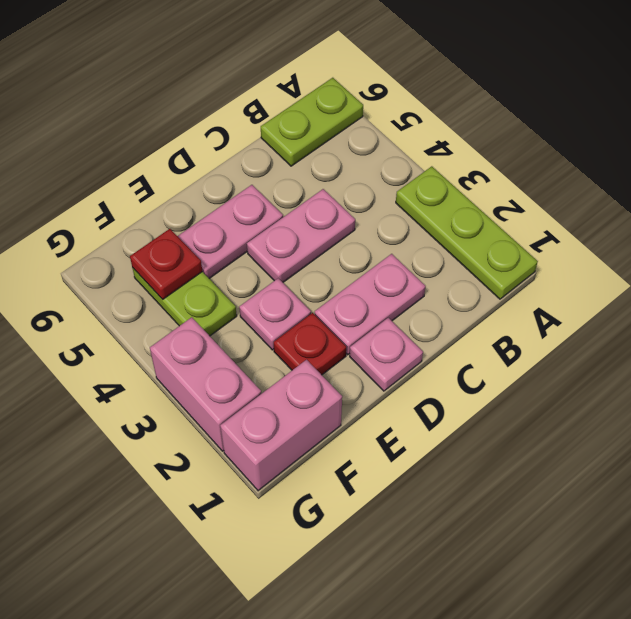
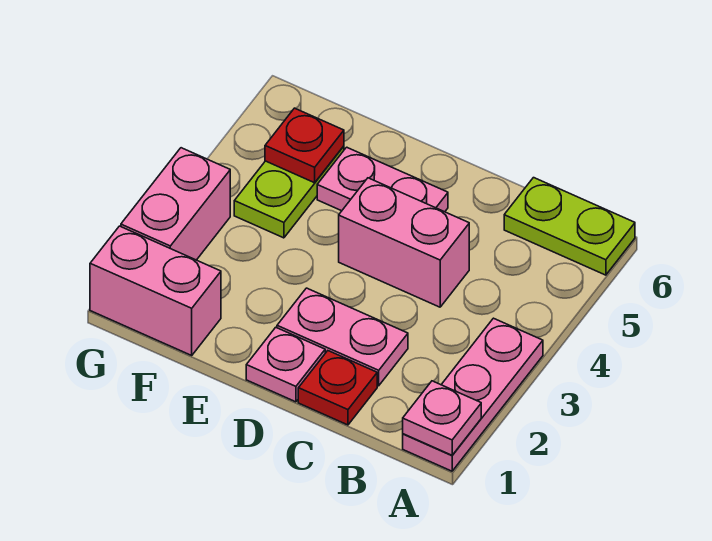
lime 1x3 plate [396,166,538,299] -> pink 1x3 plate [403,318,543,471]
pink 1x2 plate [247,189,355,282] -> pink 1x2 brick [339,178,469,307]
red 1x1 plate [274,313,346,375] -> red 1x1 plate moved to [298,351,377,425]
pink 1x1 plate [239,278,311,350] -> pink 1x1 plate moved to [403,381,481,455]

